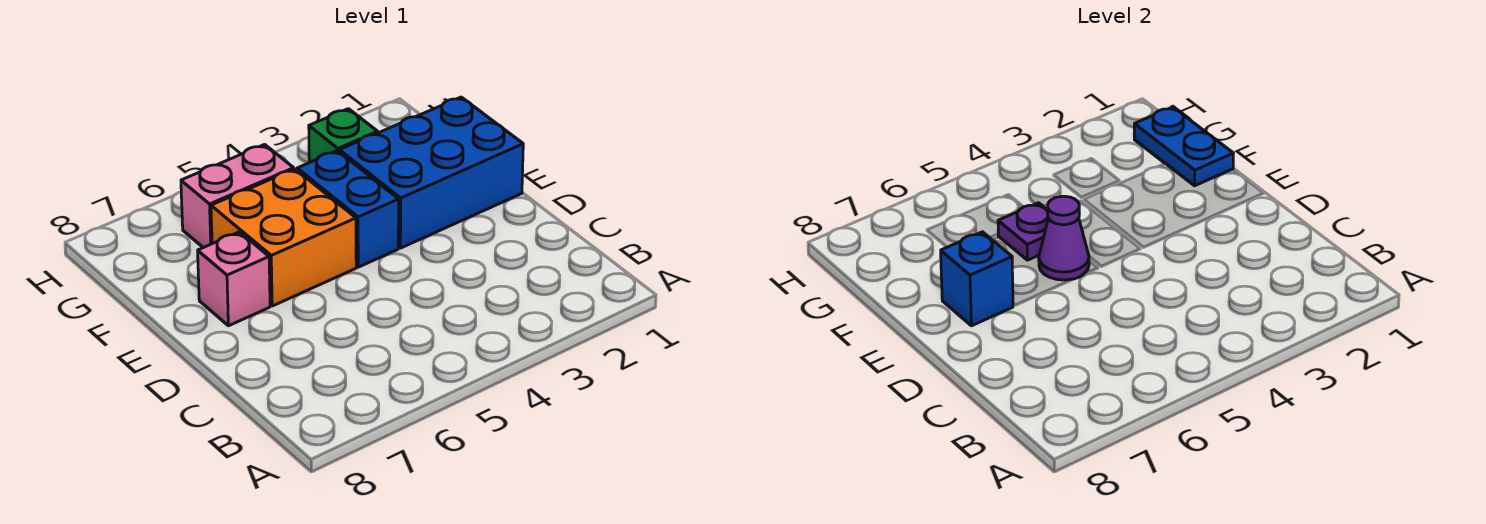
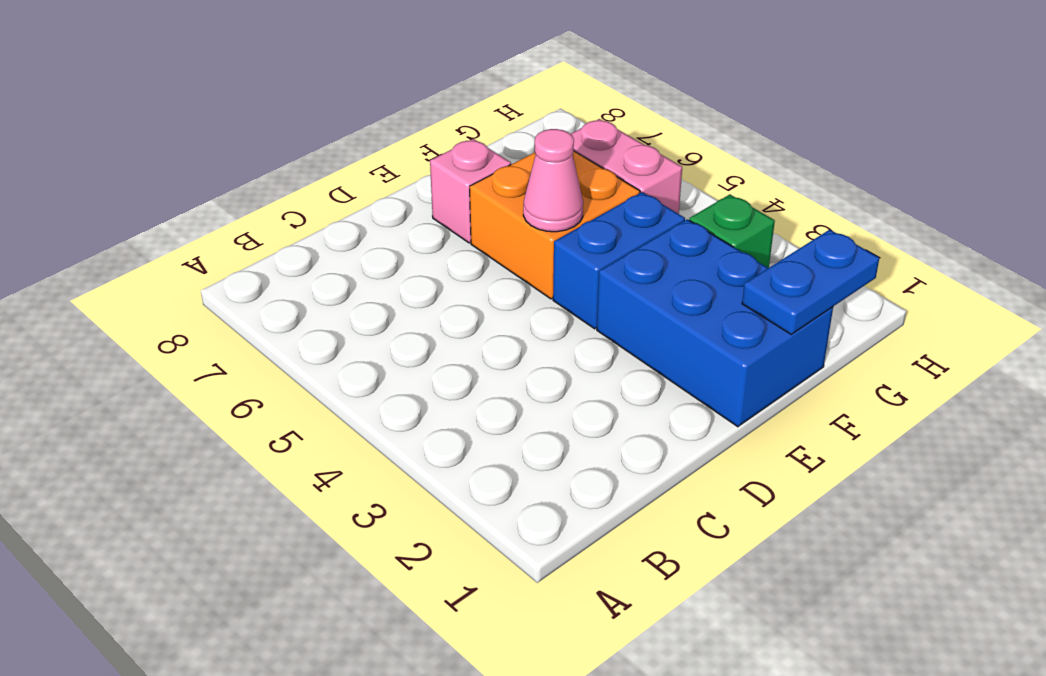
purple 1x1 cone [1039,196,1089,280] -> pink 1x1 cone [523,129,583,232]
blue 1x1 brick [941,232,1013,326] -> none
purple 1x1 plate [998,203,1048,260] -> none

